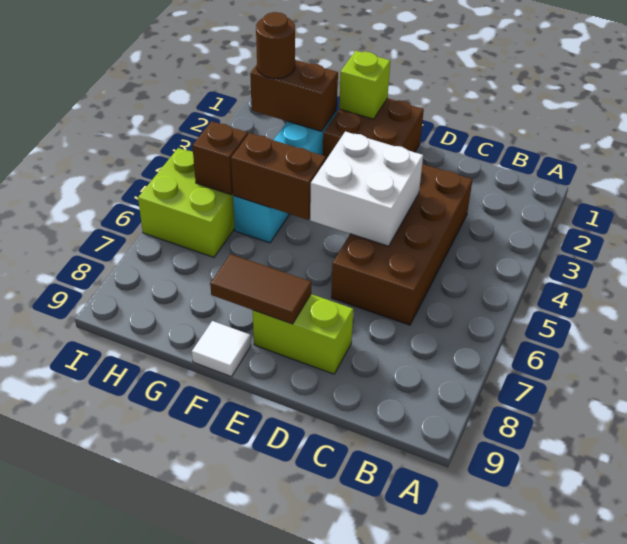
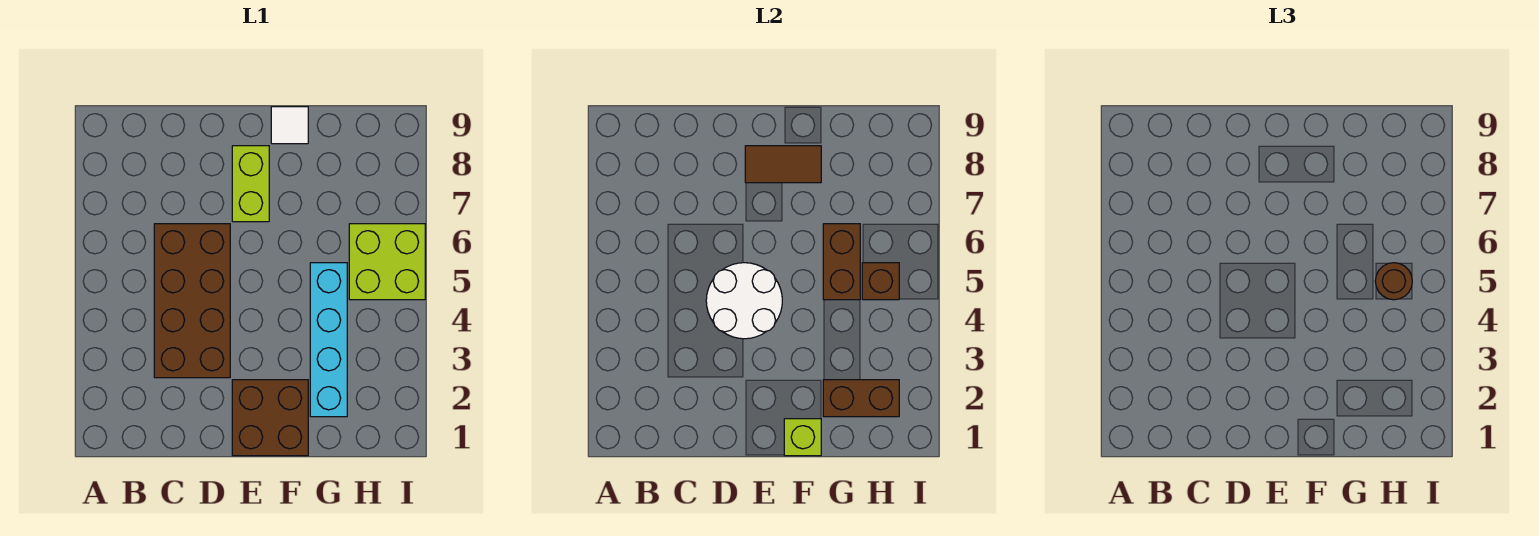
white 2x2 brick [310,131,423,246] -> white 2x2 round brick [706,263,782,339]
lime 1x2 brick [253,294,353,374] -> lime 1x2 brick turned to [232,146,269,222]
brown 1x2 brick [231,133,326,220] -> brown 1x2 brick turned to [823,224,860,300]
brown 1x1 round brick [256,12,295,79] -> brown 1x1 round brick moved to [1375,263,1412,300]

